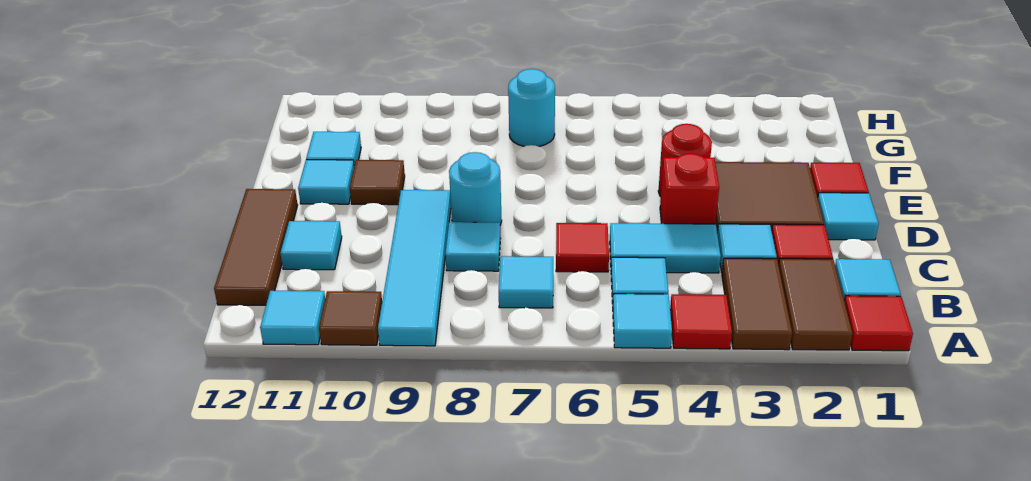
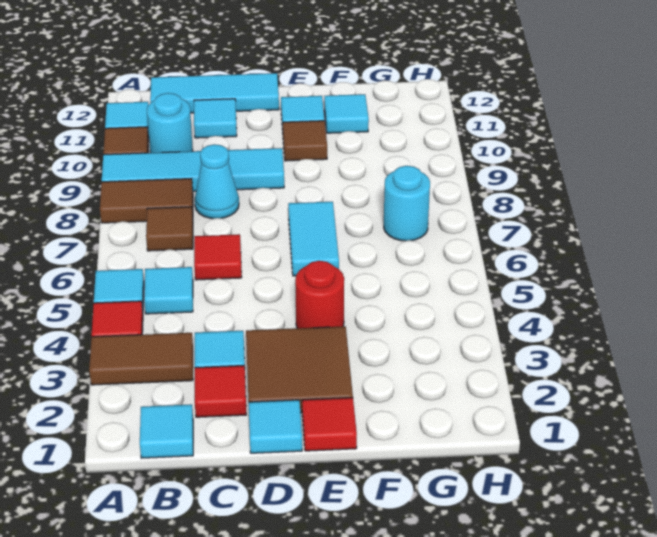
red 1x1 tile [845,296,913,351] -> none
brown 1x2 tile [779,259,852,350] -> brown 1x2 tile moved to [100,179,193,223]
cyan 1x1 tile [499,256,553,308] -> brown 1x1 tile [146,207,193,251]
brown 1x3 tile [214,189,298,305] -> cyan 1x3 tile [150,73,279,113]
cyan 1x2 tile [610,223,721,273] -> cyan 1x2 tile moved to [288,202,339,276]
cyan 1x1 tile [445,222,501,271] -> cyan 1x1 cone [195,144,239,219]
red 1x1 brick [660,153,719,224] -> none
cyan 1x1 round brick [449,152,502,225] -> cyan 1x1 round brick moved to [147,93,193,153]

